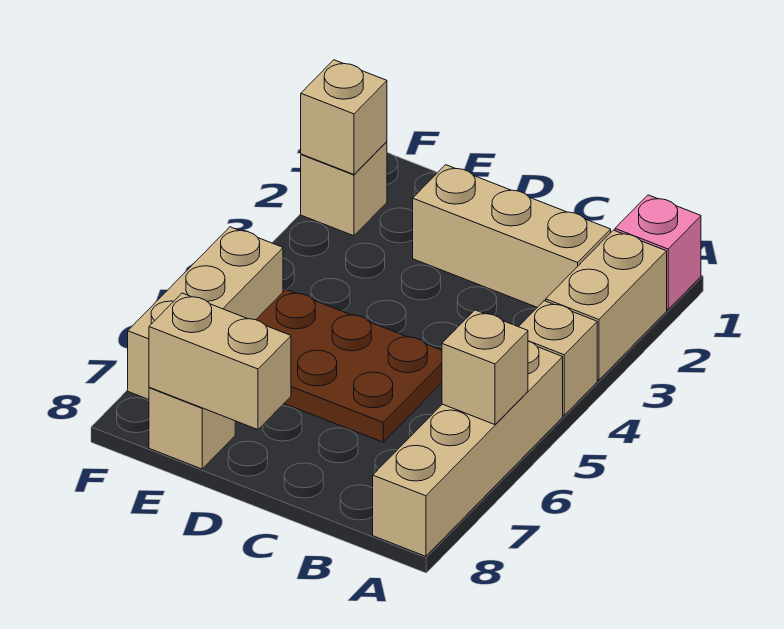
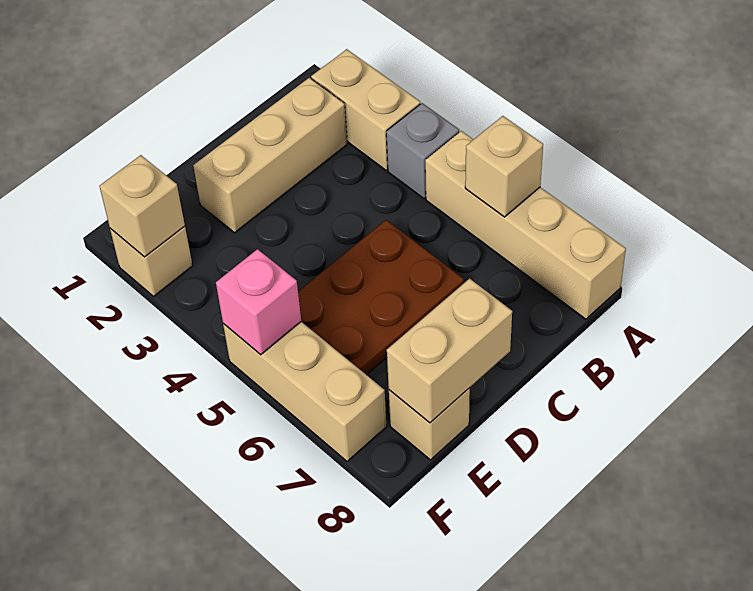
pink 1x1 brick [615,195,701,310] -> pink 1x1 brick moved to [216,249,301,355]
tan 1x1 brick [519,301,597,415] -> grey 1x1 brick [386,103,459,199]

